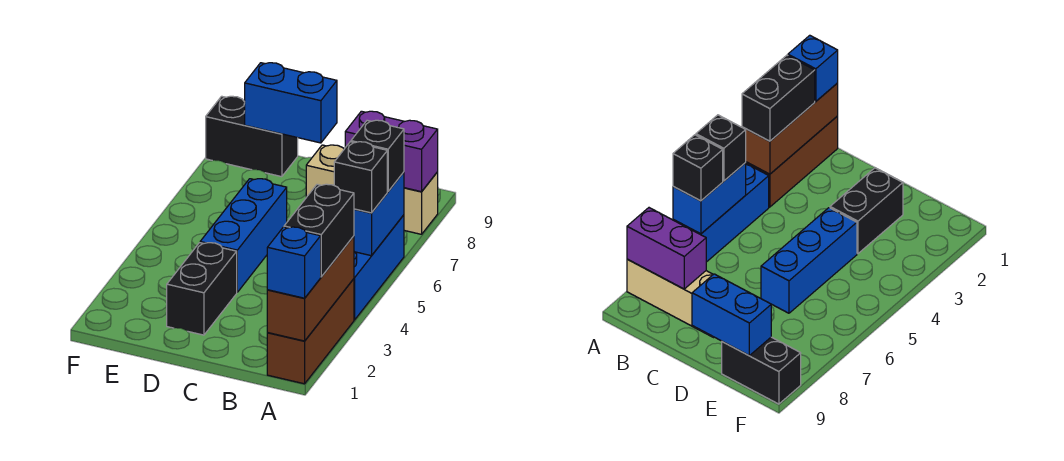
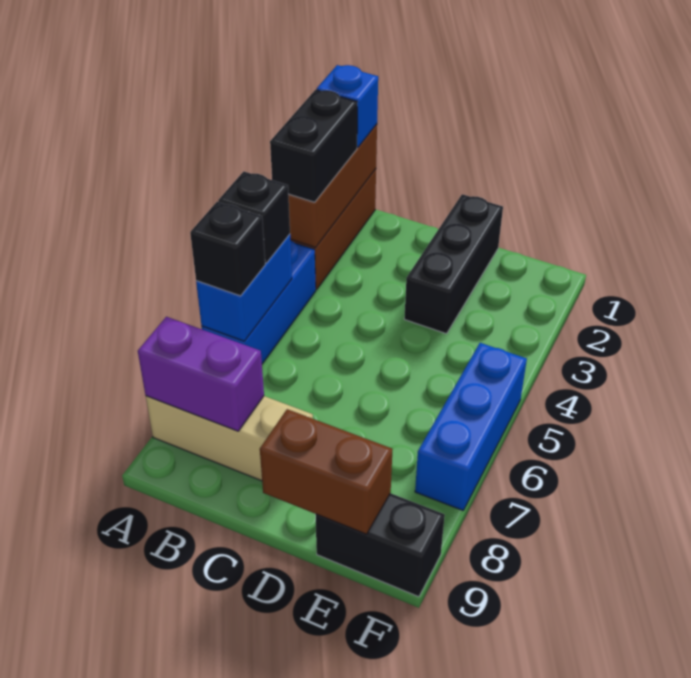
black 1x2 brick [167,243,237,335] -> black 1x3 brick [404,194,503,334]
blue 1x3 brick [200,179,287,292] -> blue 1x3 brick moved to [415,343,527,510]
blue 1x2 brick [245,63,337,143] -> brown 1x2 brick [260,409,393,534]

